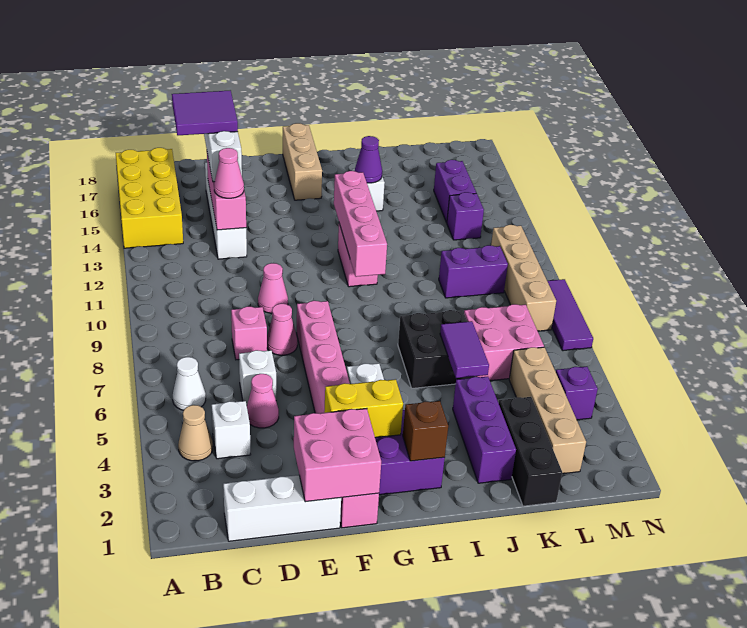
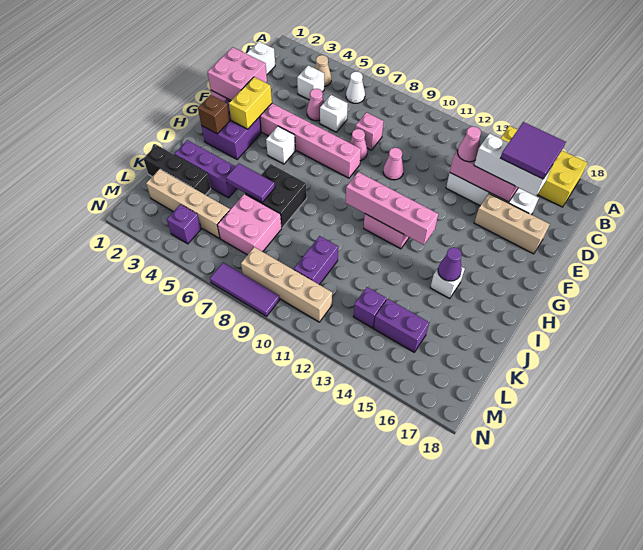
tan 1x3 brick [283,123,322,200] -> tan 1x3 brick moved to [474,194,550,254]

